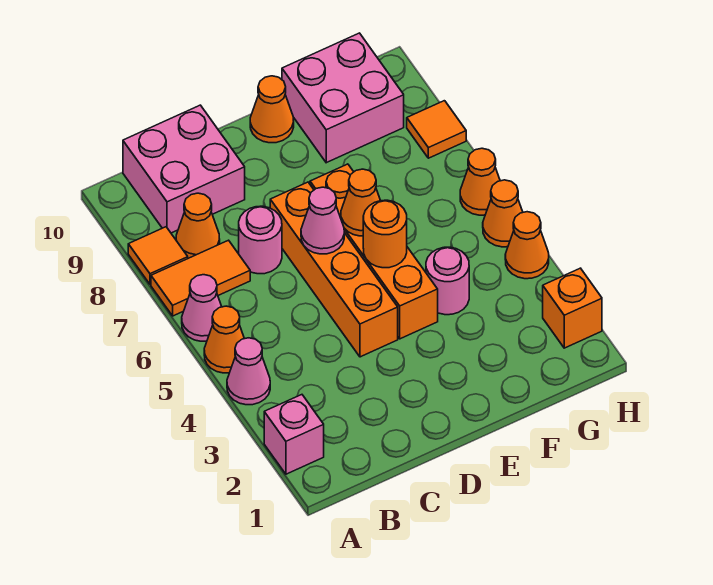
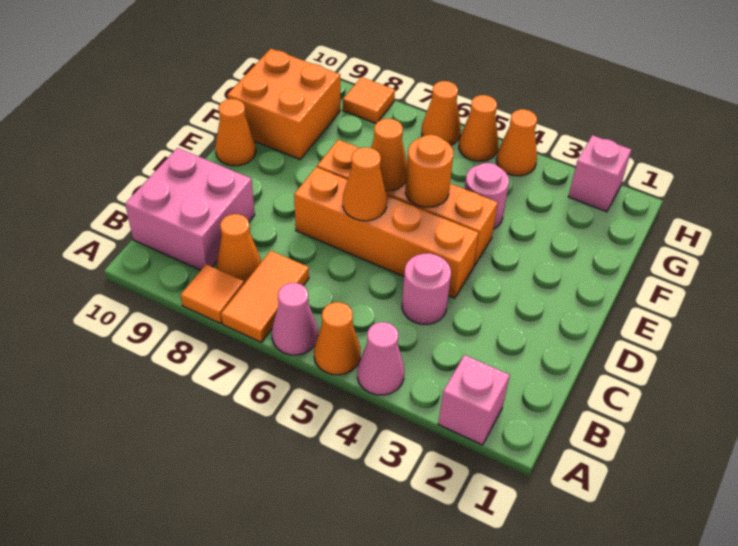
pink 1x1 round brick [239,206,282,274] -> pink 1x1 round brick moved to [402,253,451,325]
pink 1x1 cone [301,187,344,254] -> orange 1x1 cone [343,147,387,221]
pink 2x2 brick [282,33,404,163] -> orange 2x2 brick [227,49,340,159]
orange 1x1 brick [543,268,602,348] -> pink 1x1 brick [568,135,631,212]

